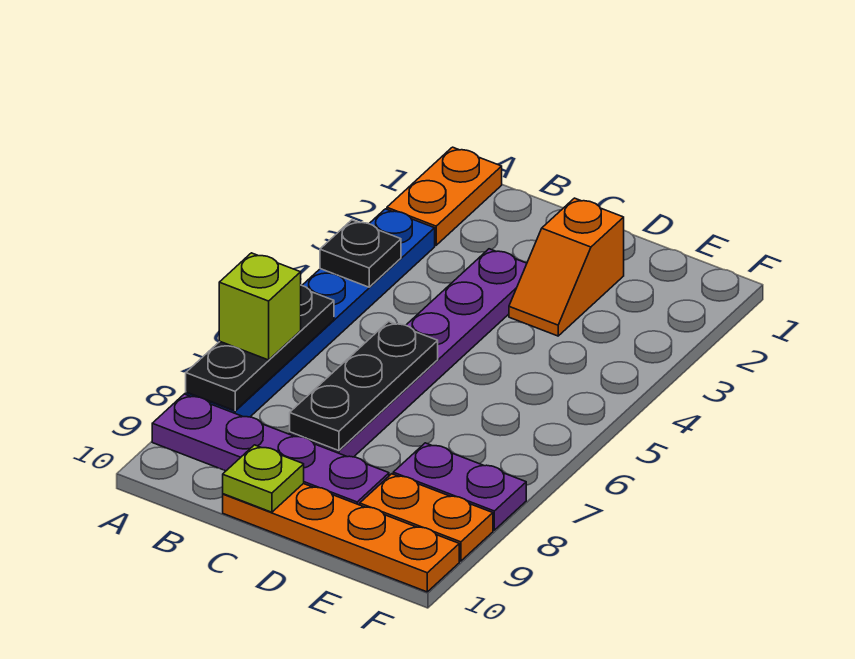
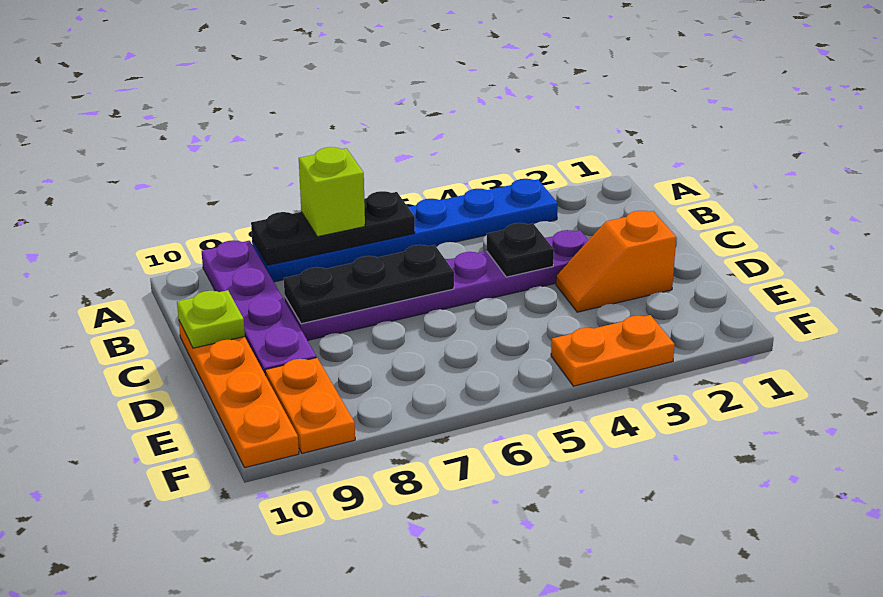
orange 1x2 plate [387,147,502,245] -> orange 1x2 plate moved to [551,315,675,386]
black 1x1 plate [320,220,401,287] -> black 1x1 plate moved to [486,223,554,277]
purple 1x2 plate [393,443,526,530] -> none

